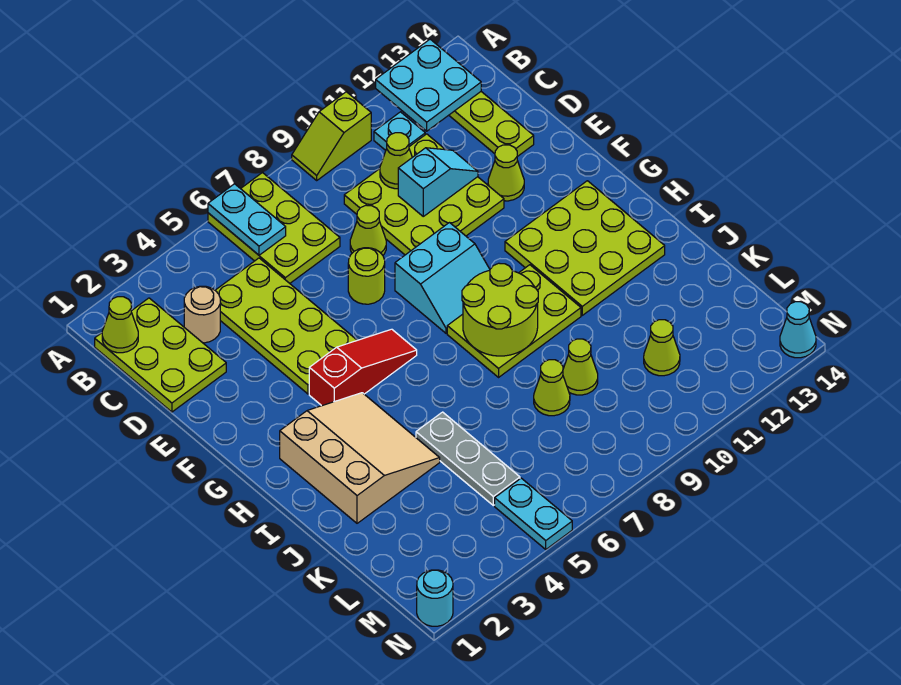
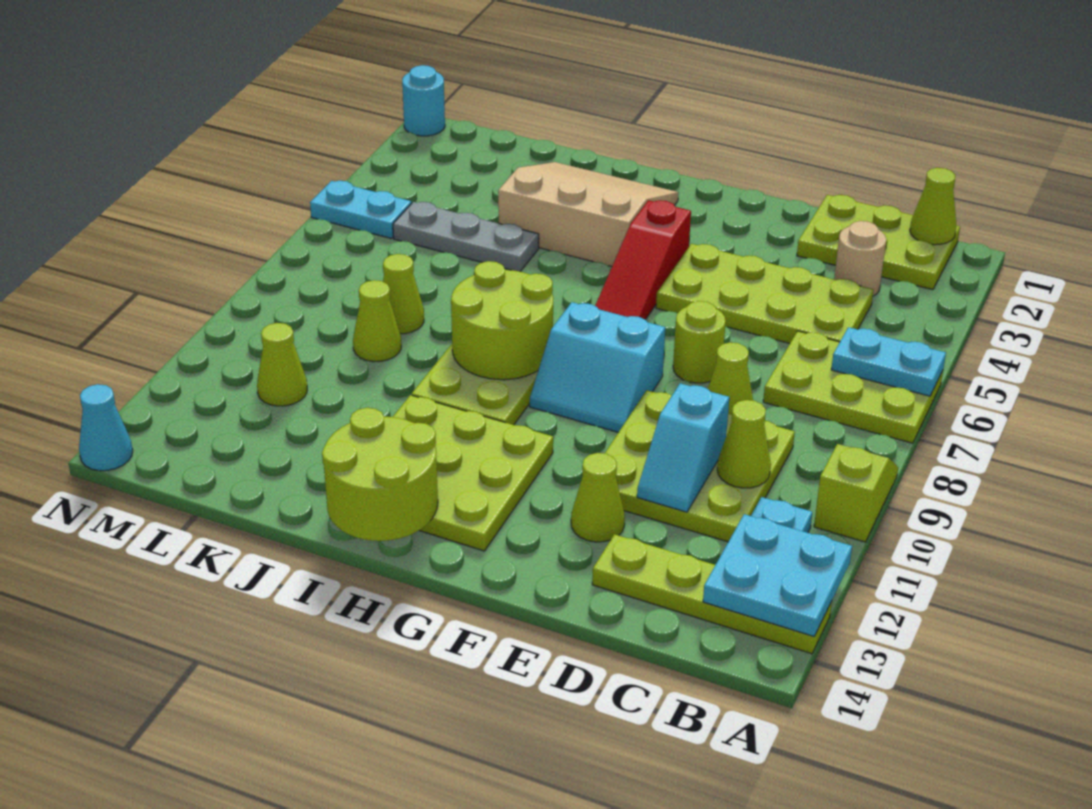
cyan 2x2 slope [395,223,490,333] -> cyan 2x2 slope turned to [530,302,665,432]
tan 3x3 slope [280,393,440,523] -> tan 3x3 slope turned to [498,162,679,266]
none -> lime 2x2 round brick [322,408,438,541]

